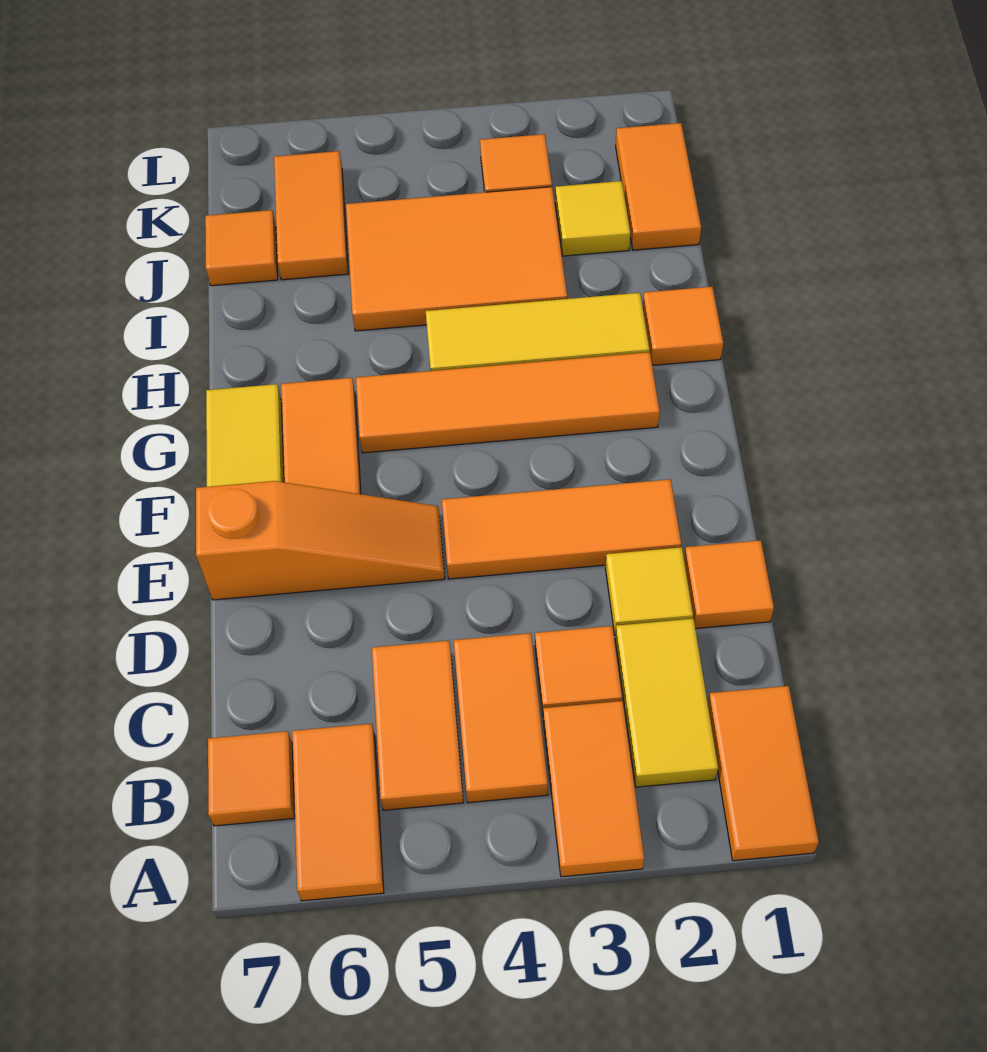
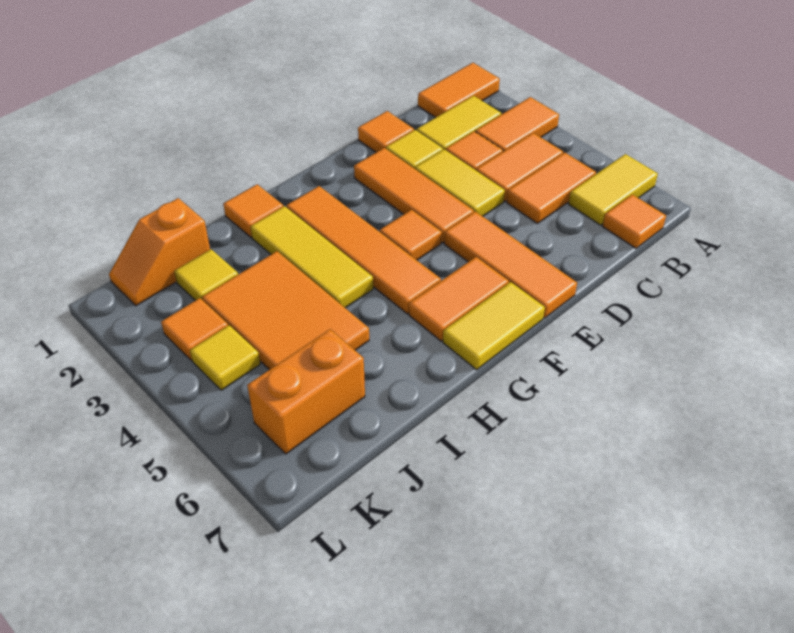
orange 1x2 tile [292,724,384,901] -> yellow 1x2 tile [569,154,658,225]
none -> yellow 1x2 tile [415,149,505,216]
orange 1x3 slope [196,481,445,600] -> orange 1x3 tile [444,211,577,318]
orange 1x2 tile [616,123,701,250] -> orange 1x2 slope [109,198,210,306]
orange 1x2 tile [274,151,348,280] -> orange 1x2 brick [247,329,365,454]
orange 1x1 tile [205,210,278,286] -> orange 1x1 tile moved to [380,210,442,260]
none -> yellow 1x1 tile [190,325,260,390]

